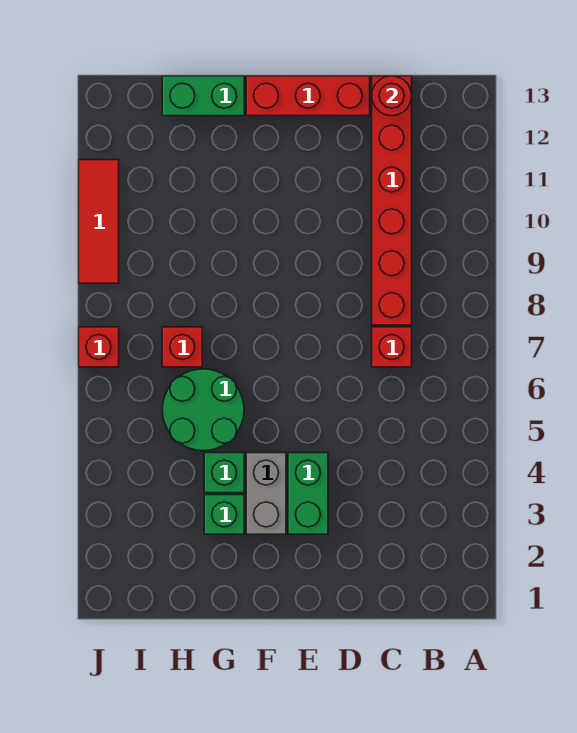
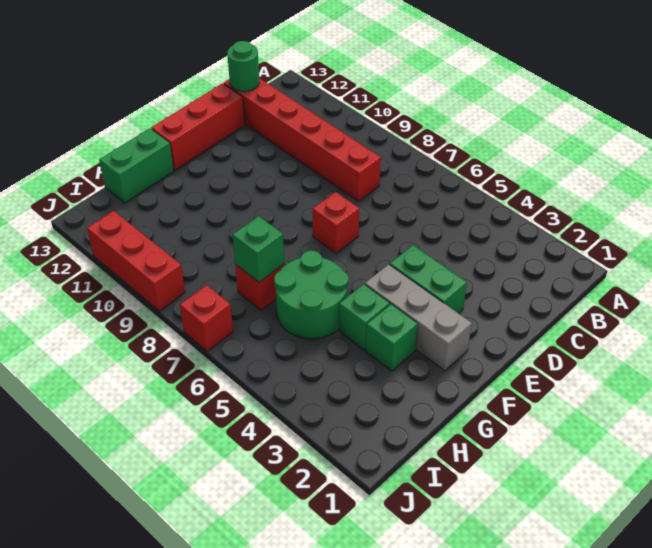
red 1x1 brick [372,327,412,367] -> red 1x1 brick moved to [312,192,359,253]
red 1x1 round brick [372,76,412,116] -> green 1x1 round brick [227,41,259,92]
grey 1x2 brick [246,453,286,534] -> grey 1x3 brick [365,264,472,371]
none -> green 1x1 brick [233,216,284,282]
red 1x3 tile [79,160,119,283] -> red 1x3 brick [87,211,185,311]

